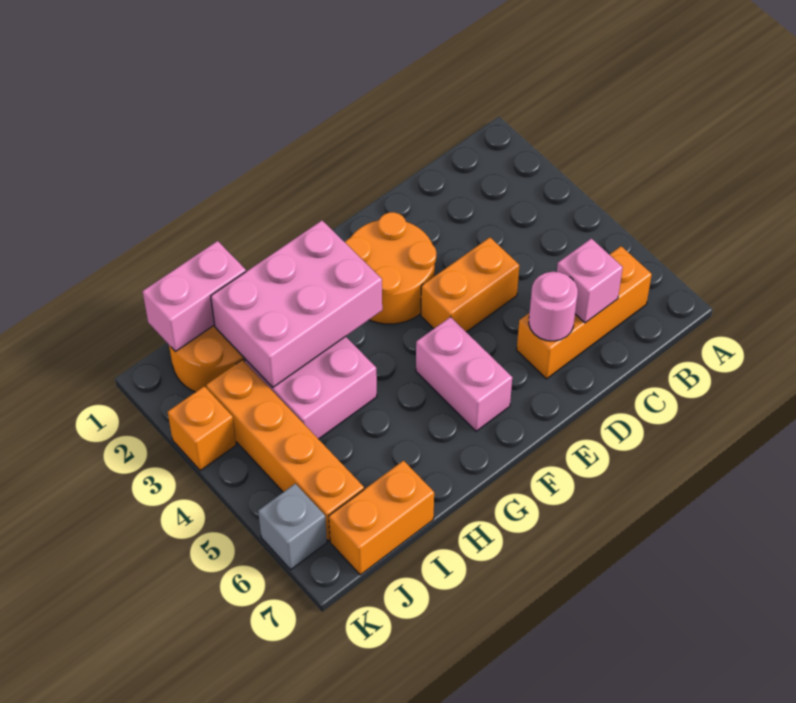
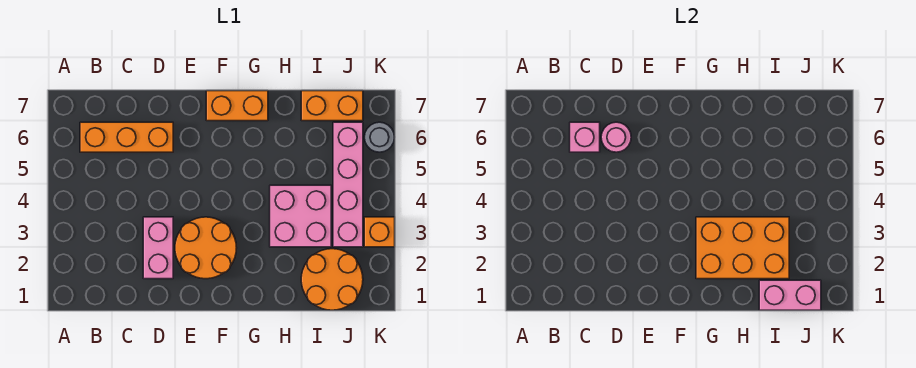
orange 1x2 brick [421,237,519,332] -> orange 1x2 brick moved to [206,91,268,121]
pink 1x2 brick [416,317,512,431] -> pink 1x2 brick moved to [143,217,173,279]
pink 2x3 brick [211,221,382,387] -> orange 2x3 brick [696,217,789,279]
orange 1x4 brick [206,360,364,541] -> pink 1x4 brick [333,122,363,247]
grey 1x1 brick [258,484,327,570] -> grey 1x1 round brick [364,122,394,152]

